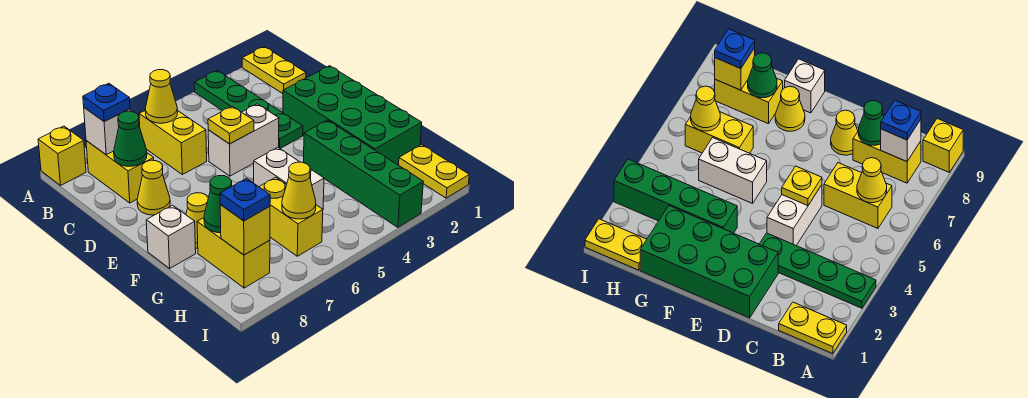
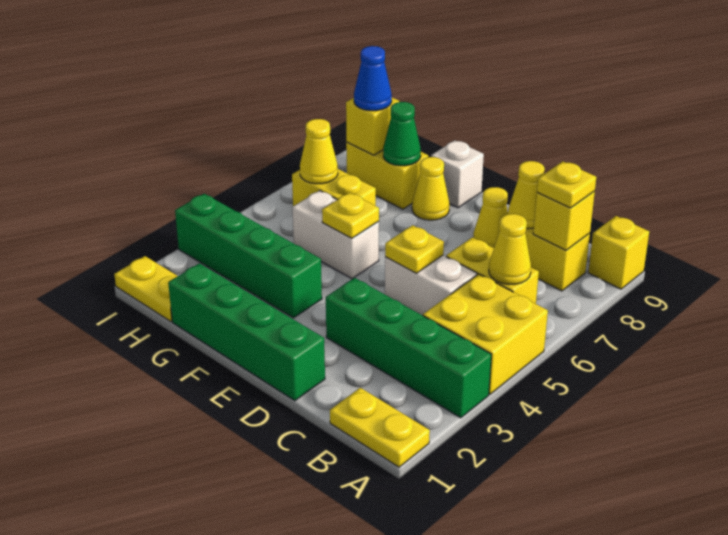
green 1x4 plate [194,71,303,148] -> green 1x4 brick [326,278,491,418]
none -> yellow 2x2 brick [423,274,548,394]
white 1x1 brick [84,108,130,155] -> yellow 1x1 brick [533,191,595,250]
blue 1x1 plate [83,83,130,122] -> yellow 1x1 plate [537,162,596,208]
green 1x1 cone [114,111,147,166] -> yellow 1x1 cone [508,161,545,229]
green 2x4 brick [283,66,422,165] -> green 1x4 brick [168,263,325,401]
white 1x2 brick [208,104,279,176] -> white 1x2 brick turned to [385,255,477,316]
none -> yellow 1x1 plate [322,193,379,238]
blue 1x1 plate [220,179,270,221] -> blue 1x1 cone [354,46,392,111]

